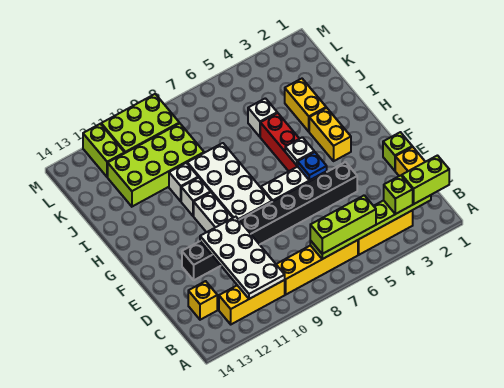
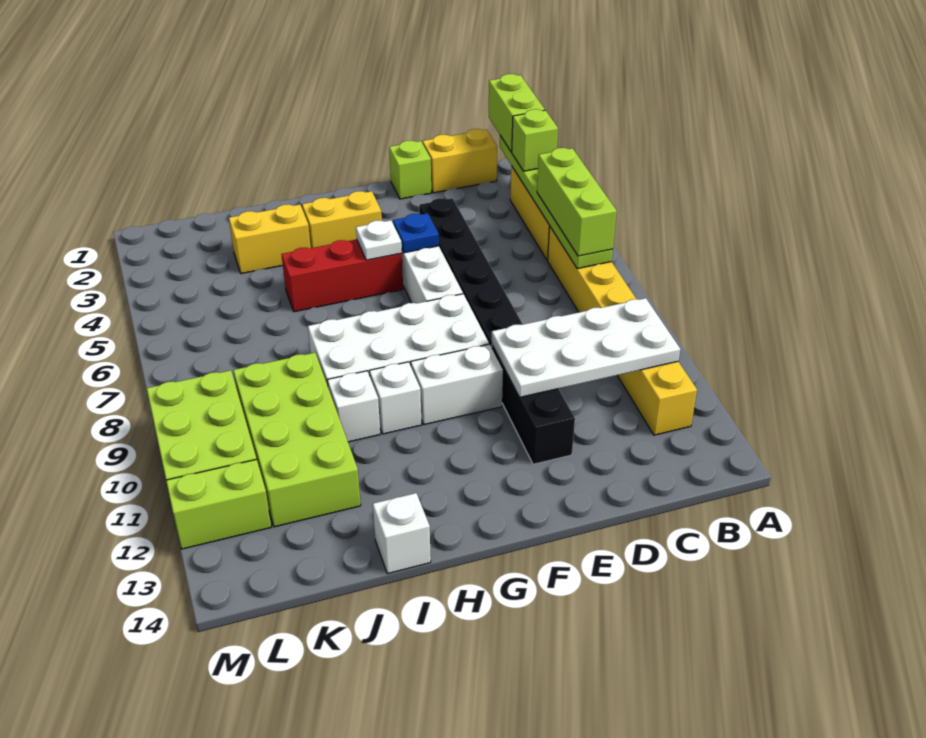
yellow 1x1 brick [188,281,217,320] -> none
white 1x1 brick [248,98,277,137] -> white 1x1 brick moved to [373,493,431,574]

